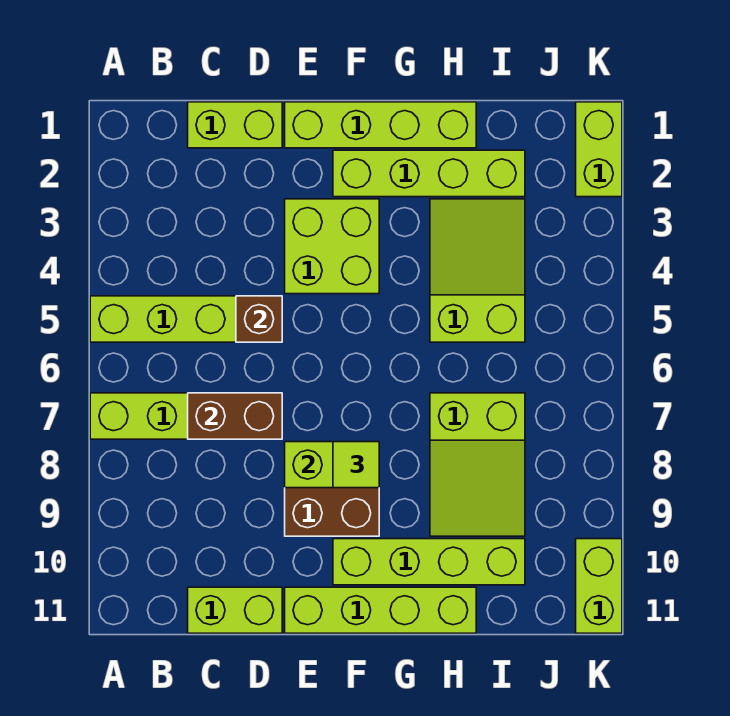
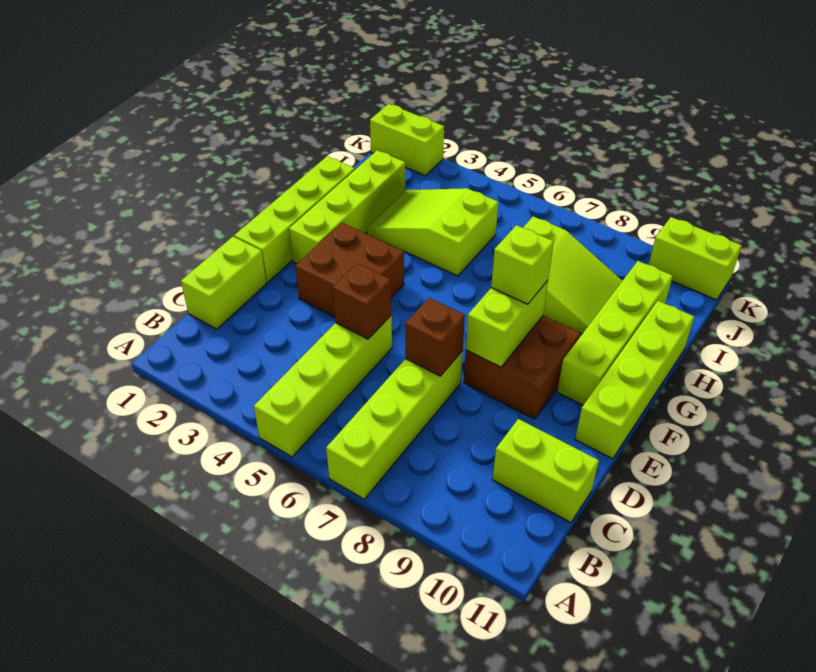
brown 1x2 brick [188,393,282,439] -> brown 1x1 brick [405,298,465,376]
lime 1x2 brick [188,587,282,633] -> lime 1x2 brick turned to [492,419,599,523]
lime 2x2 brick [285,199,379,294] -> brown 2x2 brick [295,223,404,317]
lime 1x1 tile [333,442,379,488] -> lime 1x1 brick [491,225,554,304]

